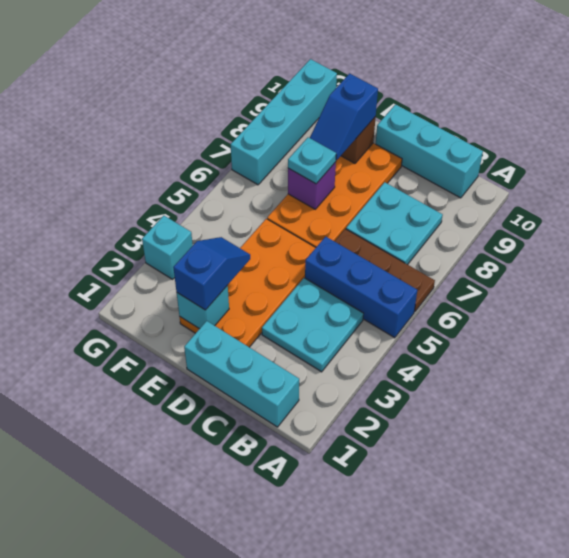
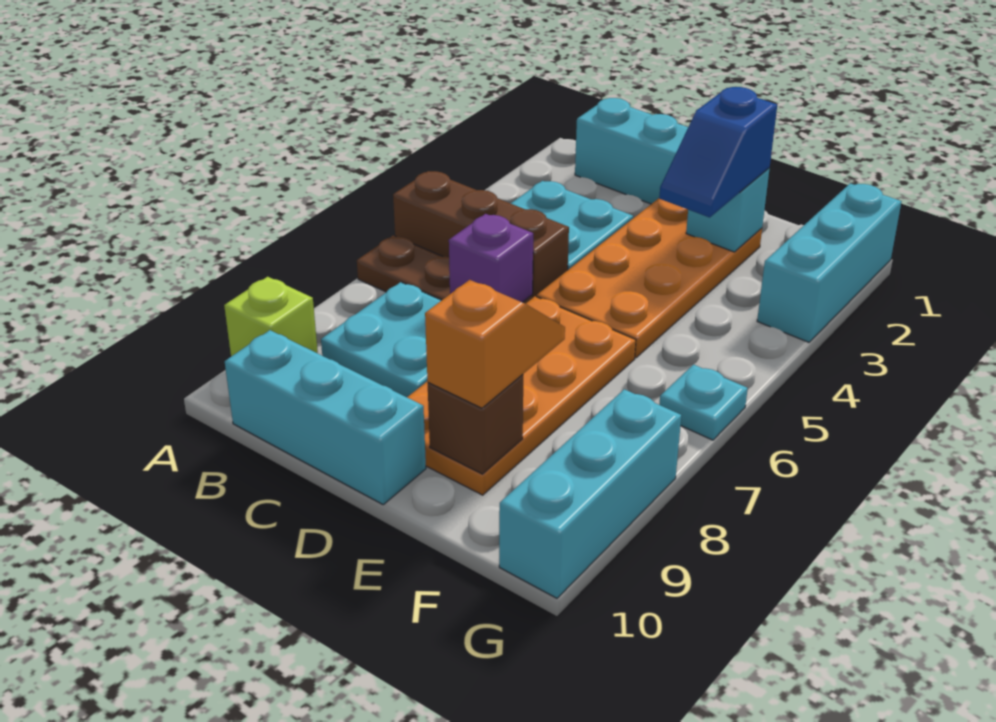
blue 1x3 brick [305,236,417,338] -> brown 1x3 brick [393,171,569,298]
none -> lime 1x1 brick [224,277,318,356]
purple 1x1 brick [288,162,336,209] -> purple 1x1 brick moved to [449,214,533,302]
cyan 1x1 plate [288,137,336,184] -> cyan 1x1 plate moved to [659,364,748,440]
blue 1x2 slope [310,73,378,160] -> orange 1x2 slope [425,280,565,408]
cyan 1x1 brick [142,216,193,279] -> cyan 1x3 brick [757,183,902,342]
cyan 1x4 brick [231,59,337,185] -> cyan 1x3 brick [499,389,681,598]

